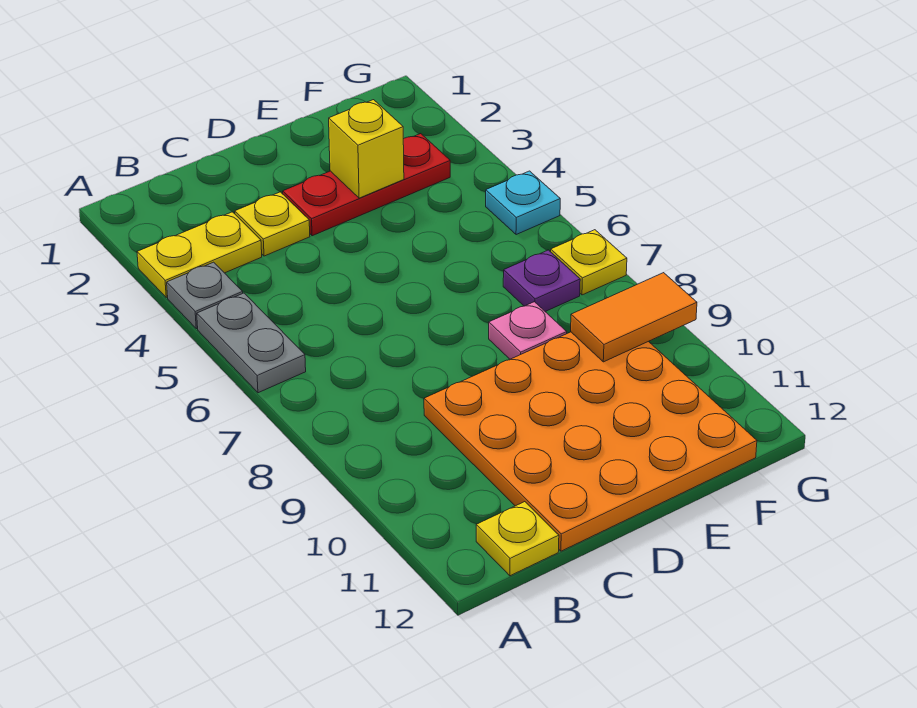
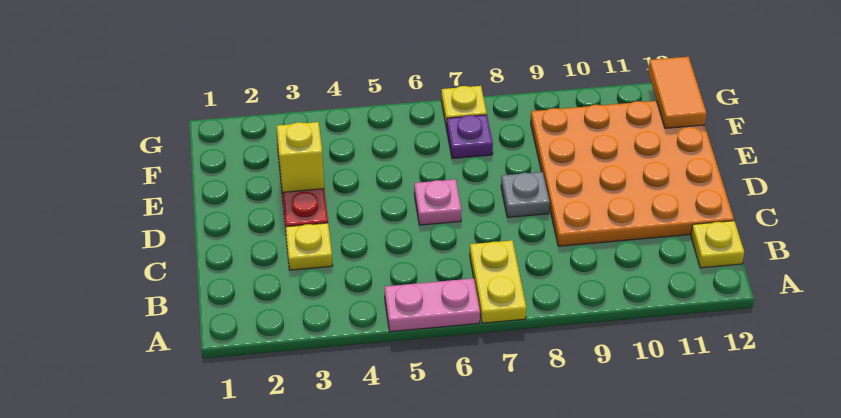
yellow 1x2 plate [137,212,262,297] -> yellow 1x2 plate moved to [470,240,526,323]
grey 1x1 plate [167,262,243,329] -> grey 1x1 plate moved to [501,172,550,217]
grey 1x2 plate [197,293,306,393] -> pink 1x2 plate [385,278,480,332]
pink 1x1 plate [489,302,567,359] -> pink 1x1 plate moved to [414,179,462,225]
orange 1x2 tile [571,273,697,362] -> orange 1x2 tile moved to [648,57,707,128]
cyan 1x1 plate [486,171,560,235] -> none

